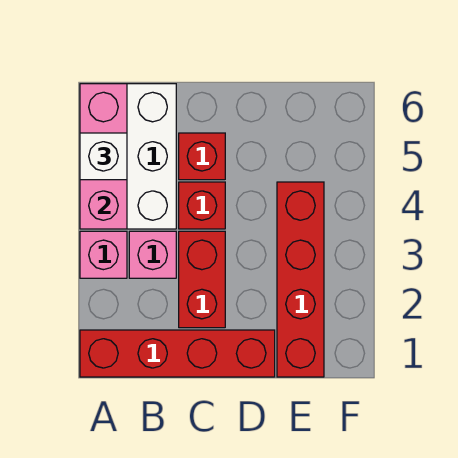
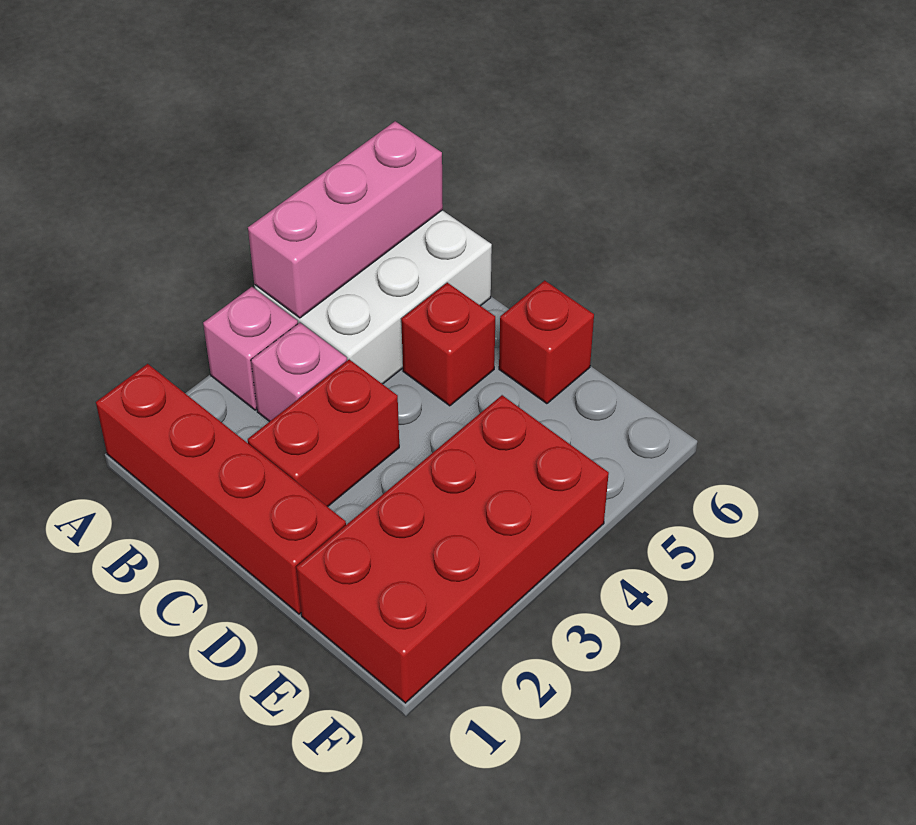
white 1x1 brick [80,133,127,180] -> none
red 1x1 brick [179,182,225,229] -> red 1x1 brick moved to [499,280,594,404]
red 1x4 brick [277,182,324,377] -> red 2x4 brick [296,395,609,703]

